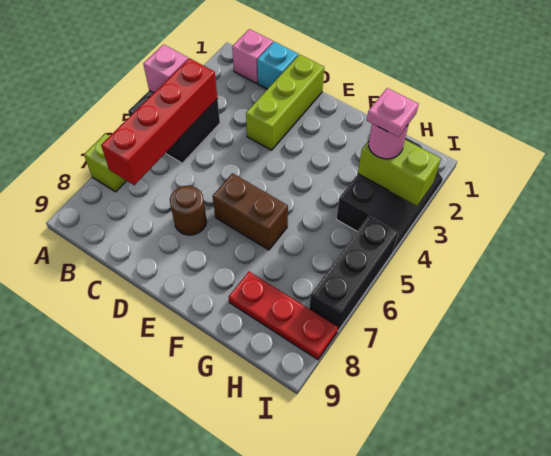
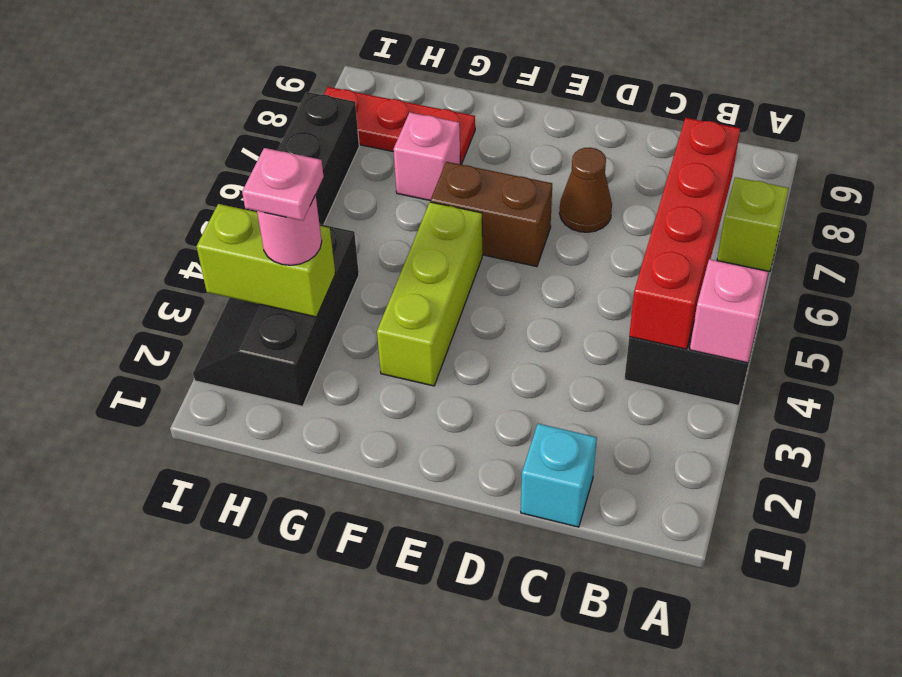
pink 1x1 brick [232,29,273,83] -> pink 1x1 brick moved to [394,113,460,200]
lime 1x3 brick [246,54,324,150] -> lime 1x3 brick moved to [377,202,482,386]
brown 1x1 round brick [170,186,207,235] -> brown 1x1 cone [559,148,612,232]

